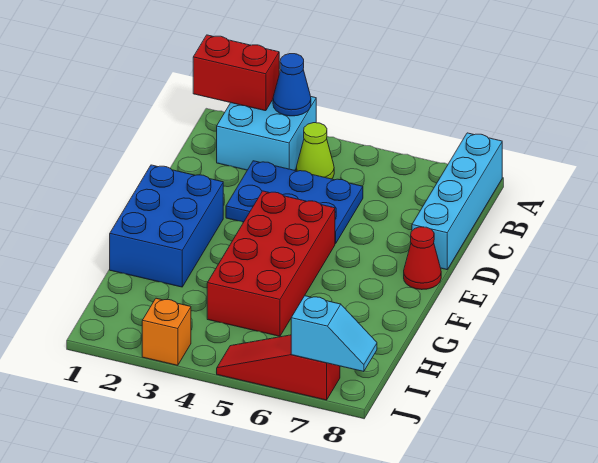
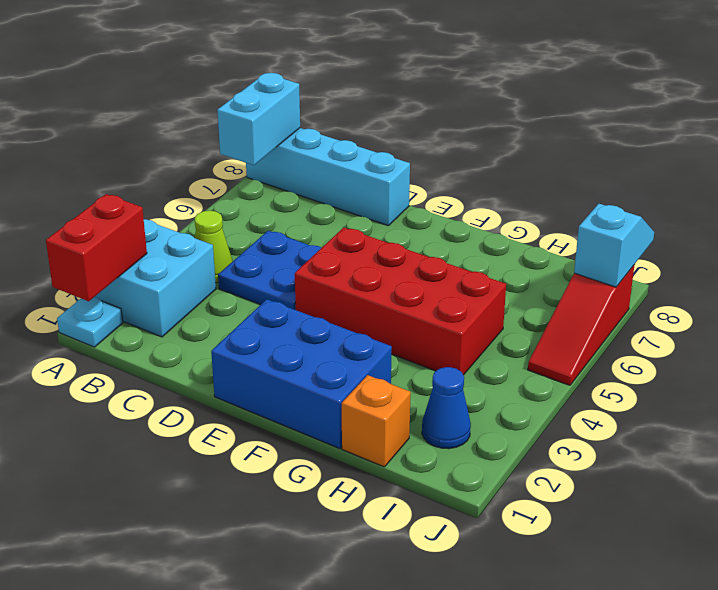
none -> cyan 1x1 plate [57,297,123,347]
blue 1x1 cone [273,54,311,116] -> blue 1x1 cone moved to [422,367,471,449]
none -> cyan 1x2 brick [217,73,300,165]
blue 2x3 plate [226,161,363,244] -> blue 2x2 plate [218,231,321,310]
red 1x1 cone [404,227,441,290] -> none
orange 1x1 brick [142,298,191,365] -> orange 1x1 brick moved to [342,375,411,467]

